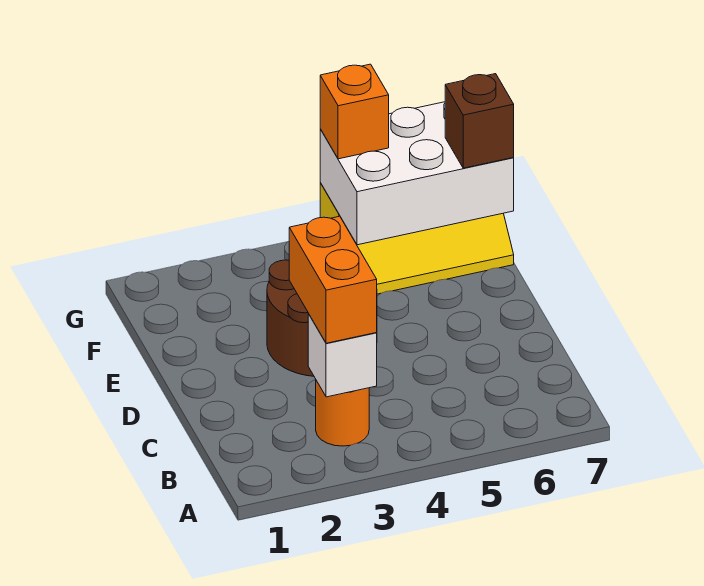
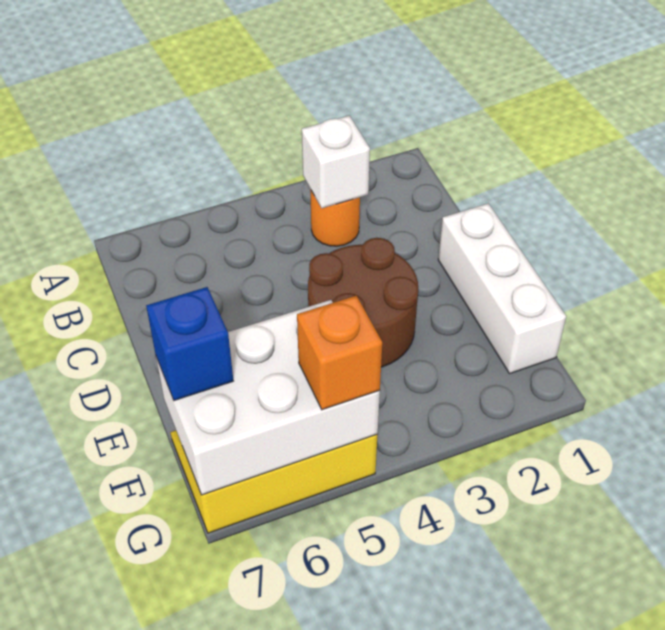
orange 1x2 brick [289,216,377,343] -> none
none -> white 1x3 brick [438,203,566,373]
brown 1x1 brick [445,74,514,168] -> blue 1x1 brick [146,287,233,400]

